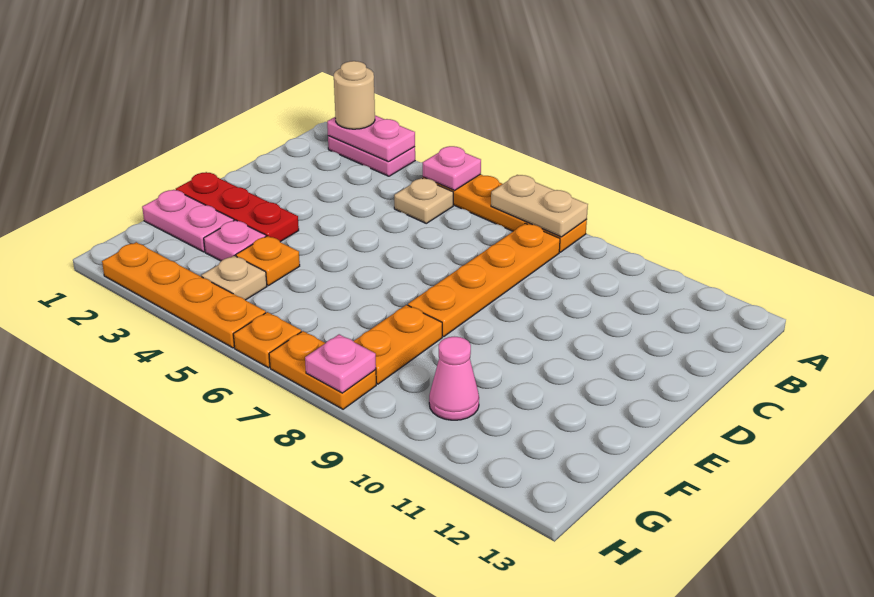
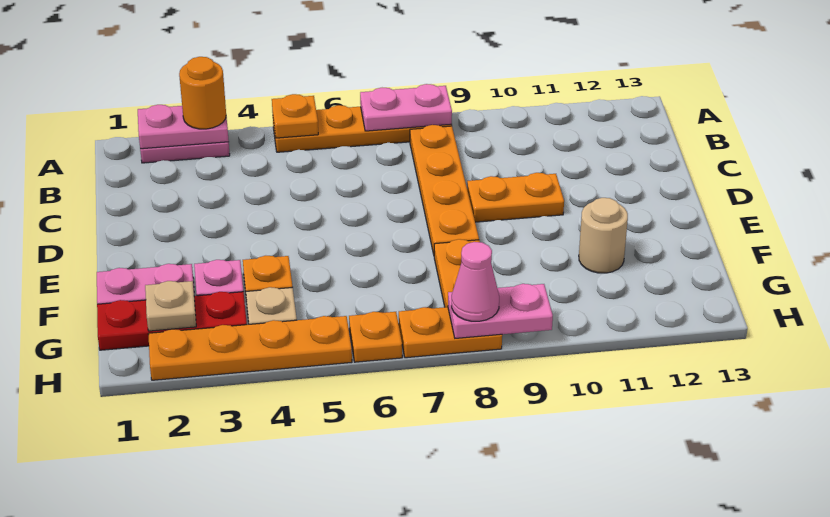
tan 1x1 round brick [334,61,375,129] -> tan 1x1 round brick moved to [579,198,628,273]
none -> orange 1x1 round brick [179,57,226,129]
pink 1x1 plate [423,146,481,190] -> orange 1x1 plate [272,94,318,138]
tan 1x2 plate [491,175,588,237] -> pink 1x2 plate [360,84,452,131]
tan 1x1 plate [394,178,453,223] -> tan 1x1 plate moved to [145,281,196,331]
none -> orange 1x2 plate [467,173,564,222]
red 1x3 plate [176,172,299,242] -> red 1x3 plate moved to [97,292,247,350]
pink 1x1 cone [429,337,479,420] -> pink 1x1 cone moved to [452,242,499,321]
pink 1x1 plate [305,334,376,393] -> pink 1x2 plate [448,284,553,338]

